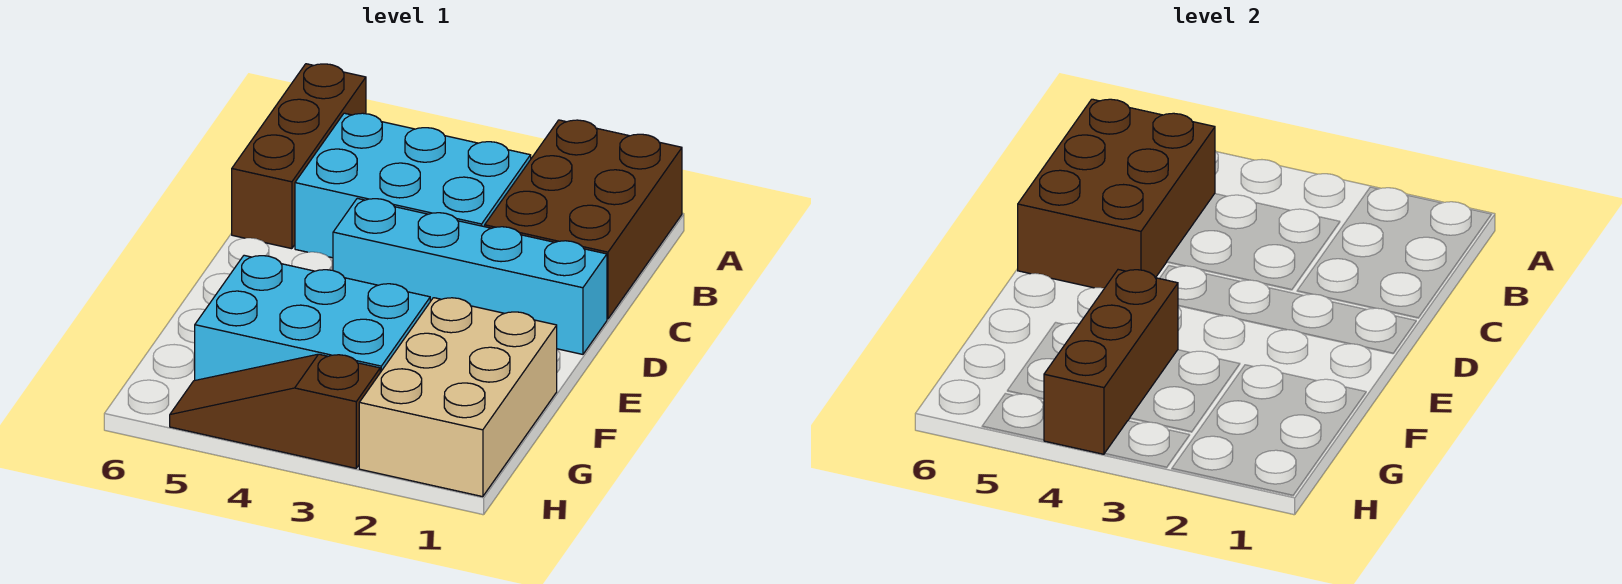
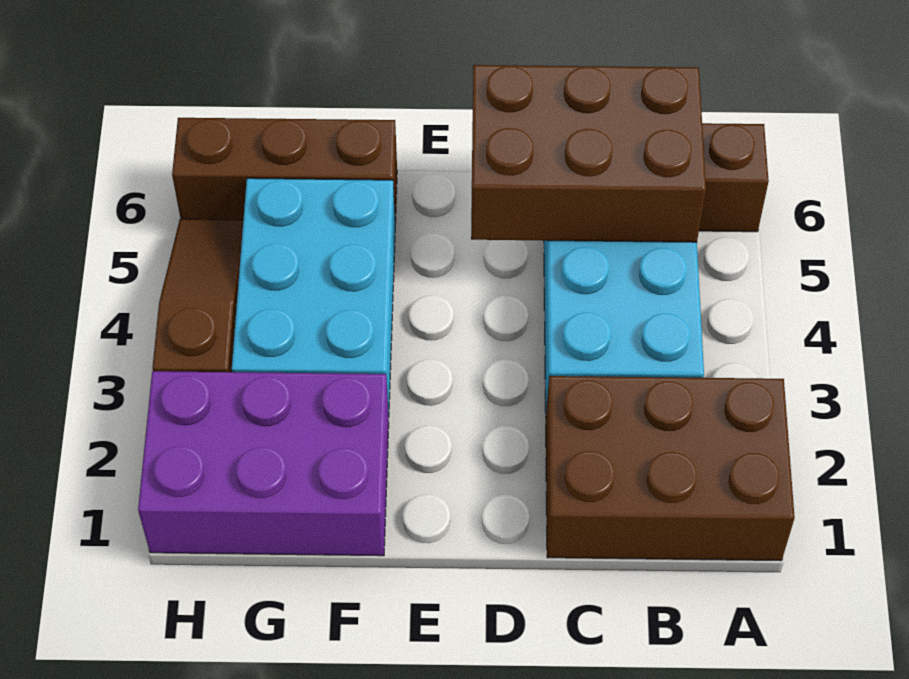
cyan 1x4 brick [333,198,607,354] -> none
tan 2x3 brick [359,298,557,497] -> purple 2x3 brick [138,371,389,556]
brown 1x3 brick [1044,270,1178,454] -> brown 1x3 brick moved to [172,118,397,223]

